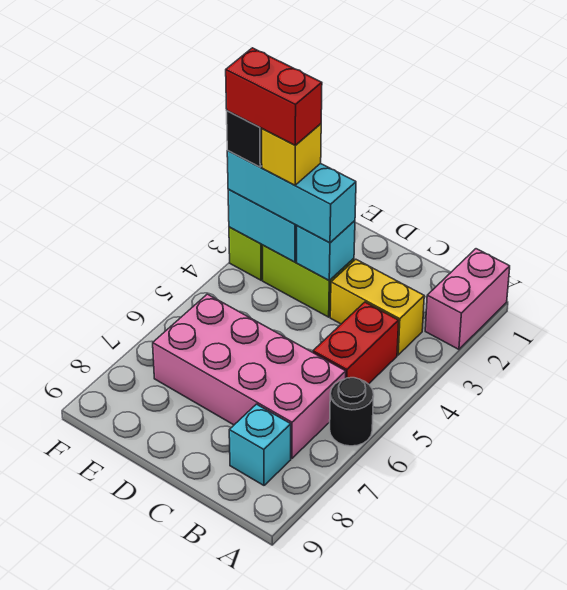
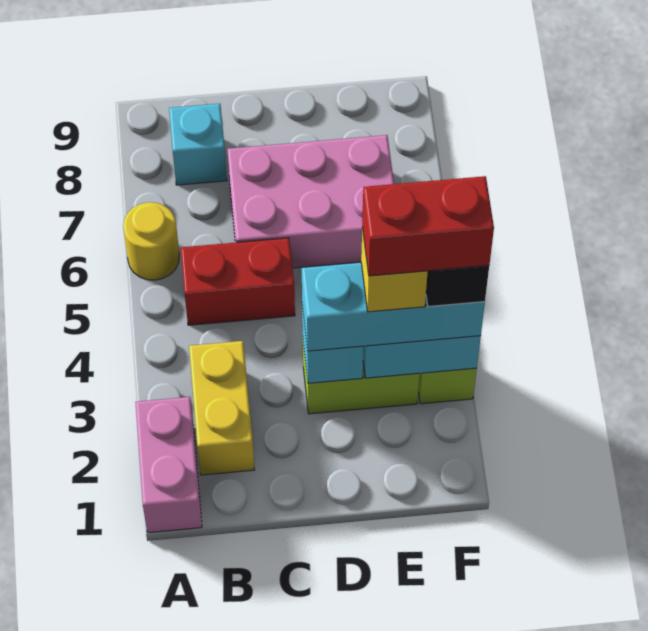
black 1x1 round brick [330,378,374,446] -> yellow 1x1 round brick [123,202,179,280]
yellow 1x2 brick [330,259,424,355] -> yellow 1x2 brick turned to [189,341,254,475]
red 1x2 brick [313,302,399,384] -> red 1x2 brick turned to [181,238,295,325]
pink 2x4 brick [153,294,346,458] -> pink 2x3 brick [227,135,394,268]

